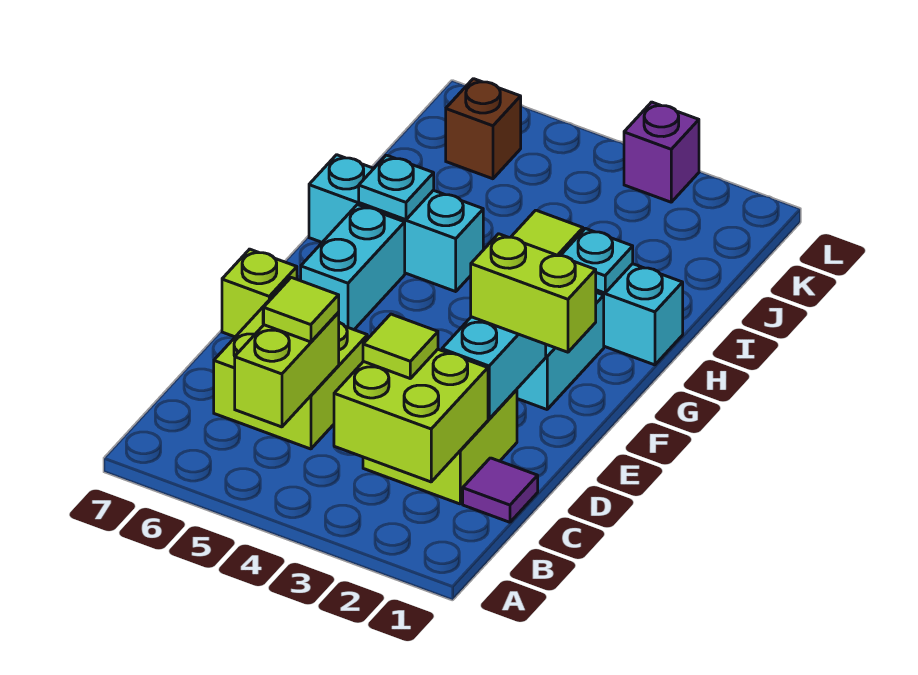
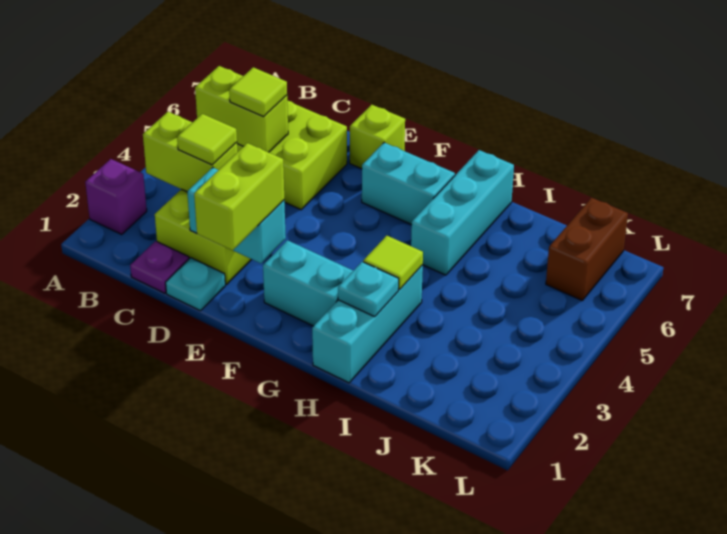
lime 2x2 brick [334,349,488,482] -> lime 1x2 brick [143,112,237,192]
purple 1x1 tile [463,458,538,522] -> purple 1x1 plate [130,241,189,293]
cyan 1x1 plate [359,155,434,220] -> cyan 1x1 plate moved to [166,258,225,311]
brown 1x1 brick [446,79,521,179] -> brown 1x2 brick [546,198,628,300]
purple 1x1 brick [624,102,699,202] -> purple 1x1 brick moved to [85,159,147,235]

